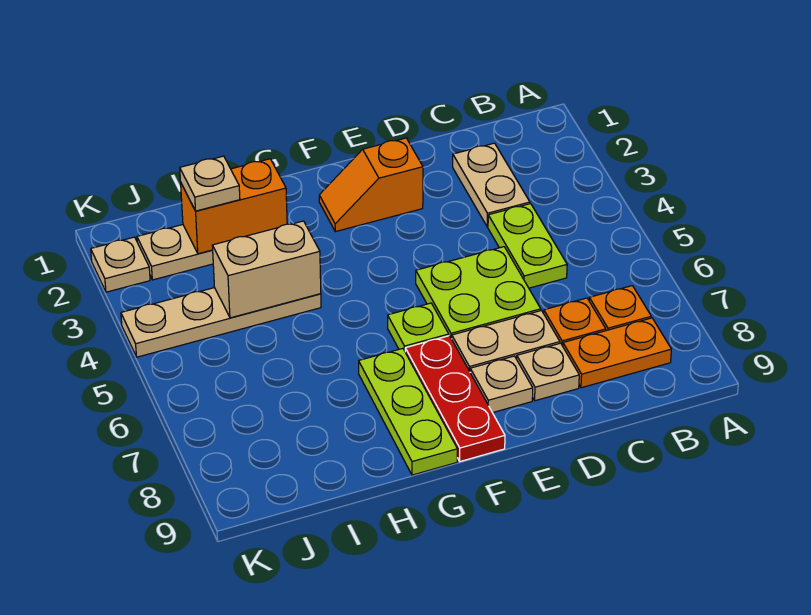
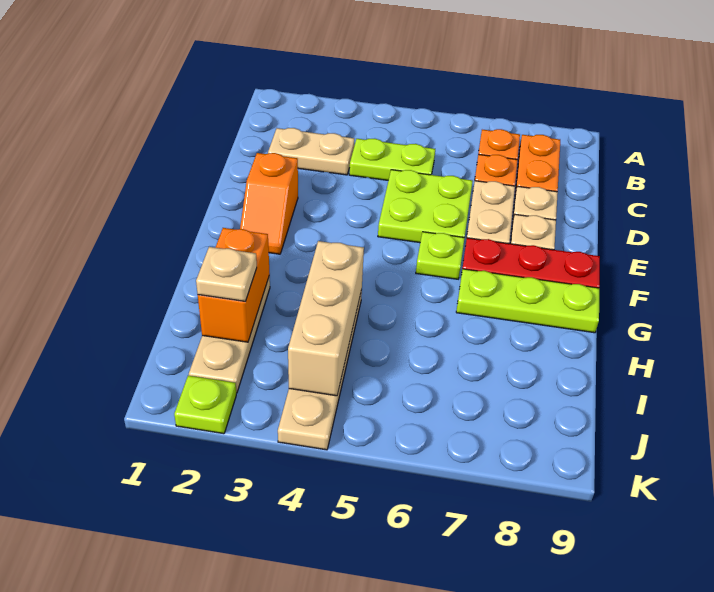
tan 1x2 brick [212,221,321,318] -> tan 1x3 brick [288,241,364,396]
tan 1x1 plate [91,237,150,292] -> lime 1x1 plate [174,376,236,434]

